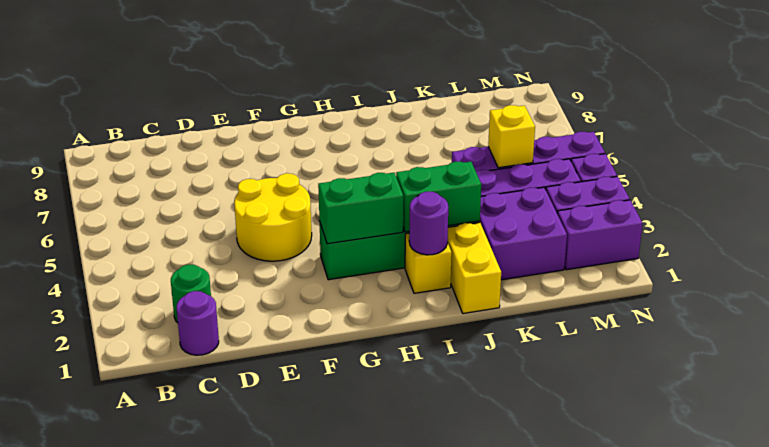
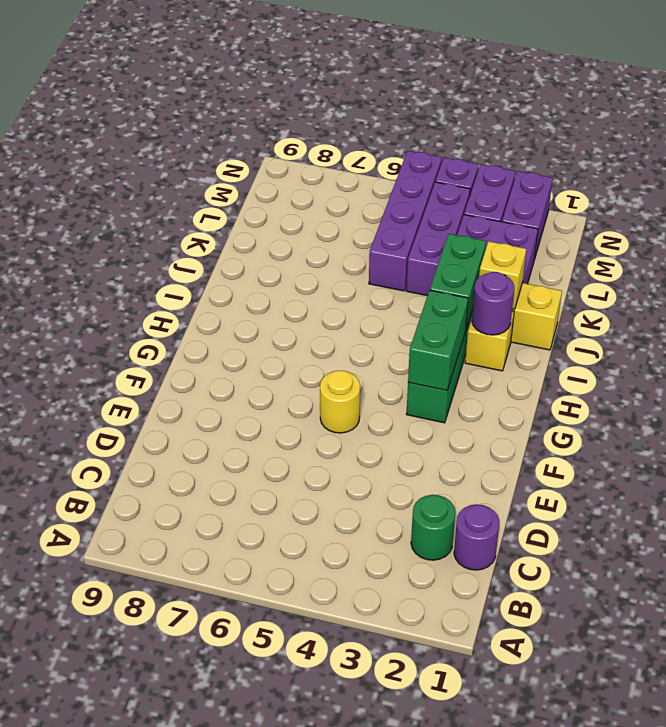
yellow 2x2 round brick [234,173,312,261] -> yellow 1x1 round brick [320,371,360,433]
yellow 1x1 brick [488,105,535,168] -> yellow 1x1 brick moved to [479,241,526,309]

